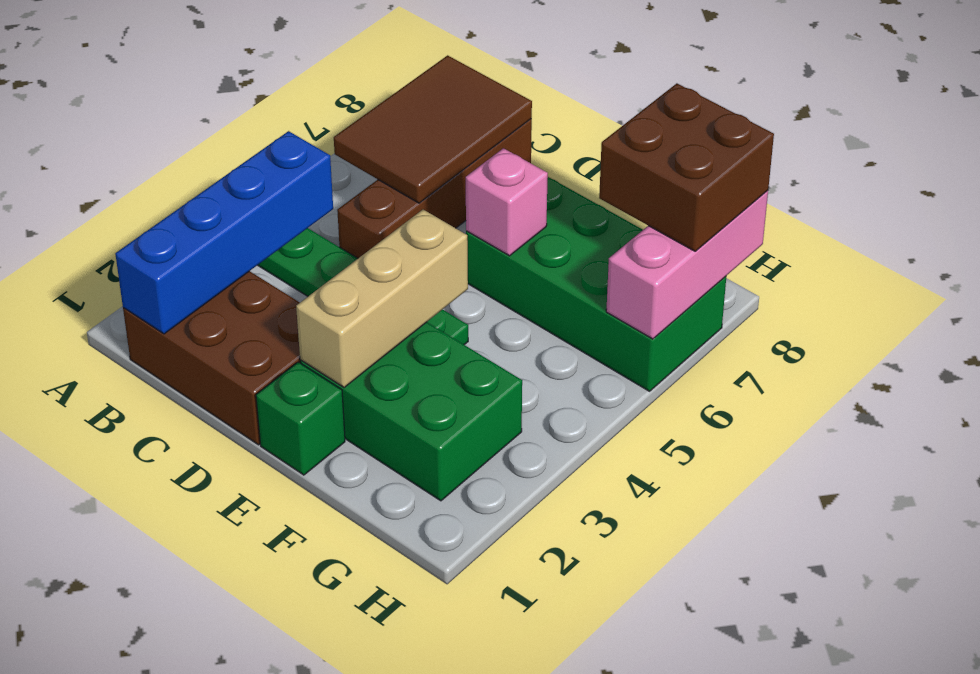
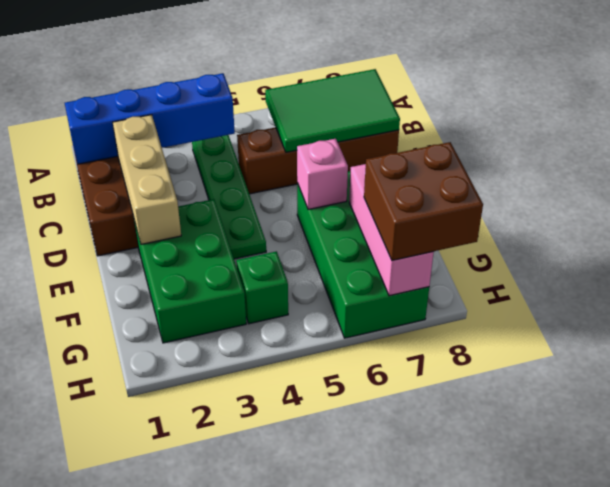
brown 2x3 tile [334,55,532,203] -> green 2x3 tile [265,69,400,152]
green 1x1 brick [256,362,345,475] -> green 1x1 brick moved to [236,251,288,324]
tan 1x3 brick [296,210,468,387] -> tan 1x3 brick turned to [113,115,181,244]
pink 1x3 brick [606,190,768,339] -> pink 1x3 brick turned to [349,164,434,296]

